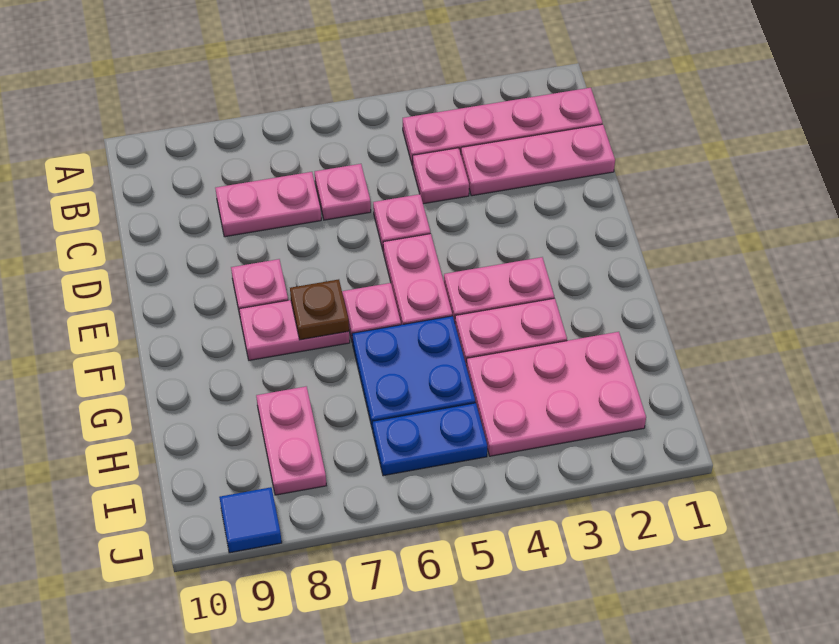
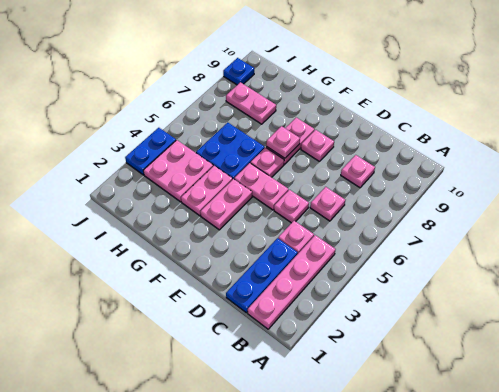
pink 1x3 plate [461,124,615,196] -> blue 1x3 plate [226,238,298,313]
pink 1x2 plate [215,172,321,237] -> pink 1x1 plate [341,155,375,188]
brown 1x1 plate [290,279,349,340] -> pink 1x1 plate [266,126,300,158]
pink 2x3 plate [466,332,646,456] -> pink 2x2 plate [143,140,213,202]
blue 1x2 plate [372,403,487,476] -> blue 1x2 plate moved to [125,128,176,175]
blue 1x1 tile [219,487,282,553] -> blue 1x1 plate [223,58,254,85]

